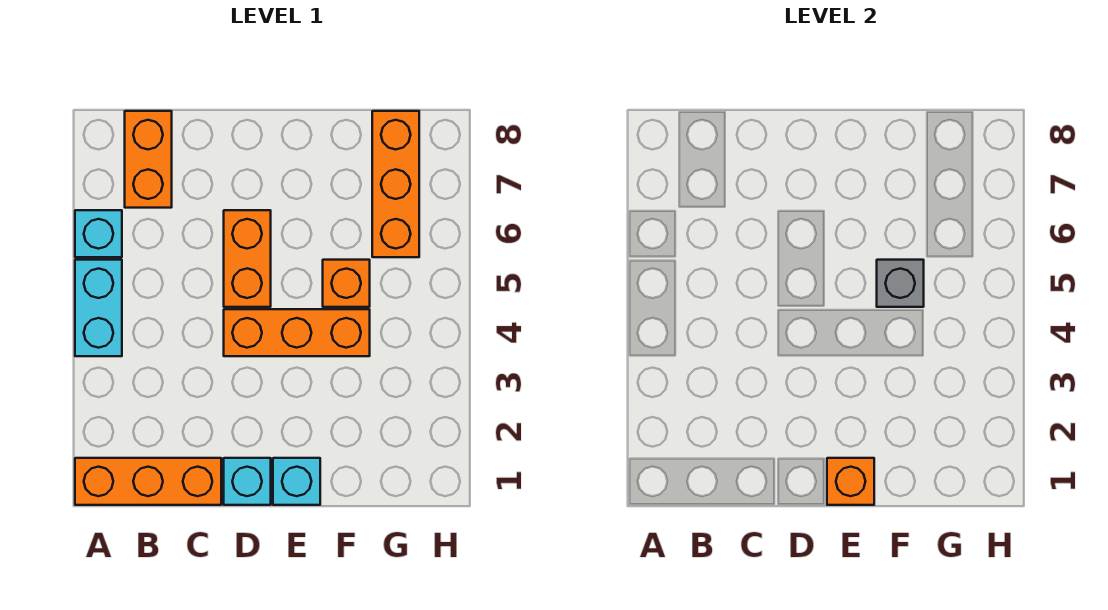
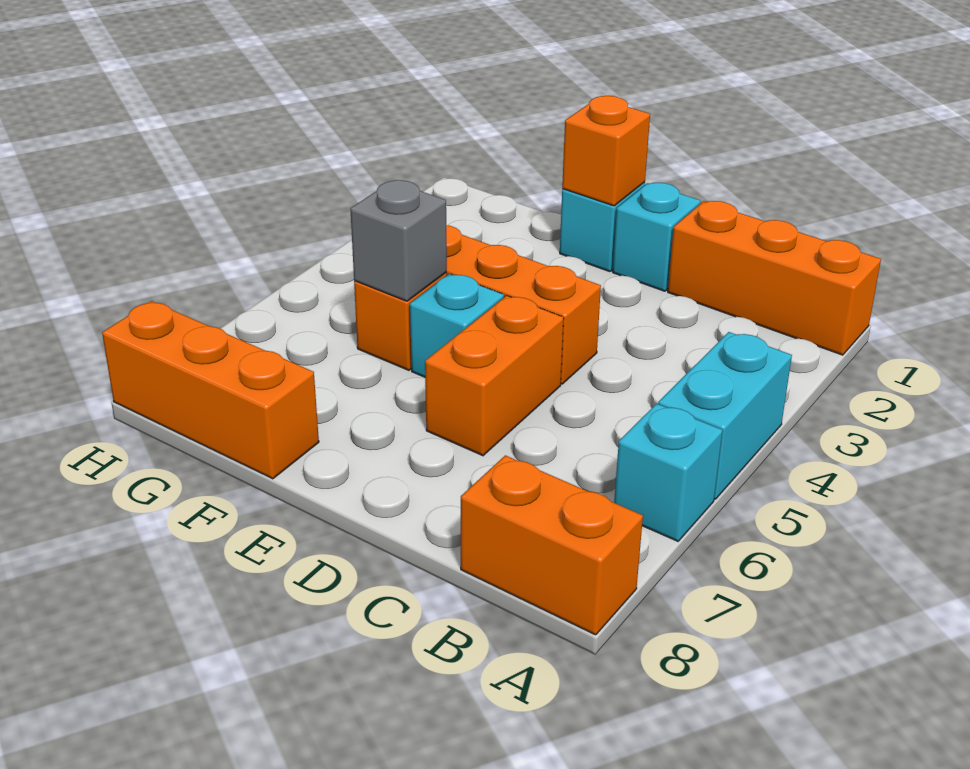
orange 1x2 brick [125,111,172,208] -> orange 1x2 brick turned to [461,455,643,635]
none -> cyan 1x1 brick [410,274,504,377]
orange 1x3 brick [372,111,419,257] -> orange 1x3 brick turned to [102,301,319,479]

